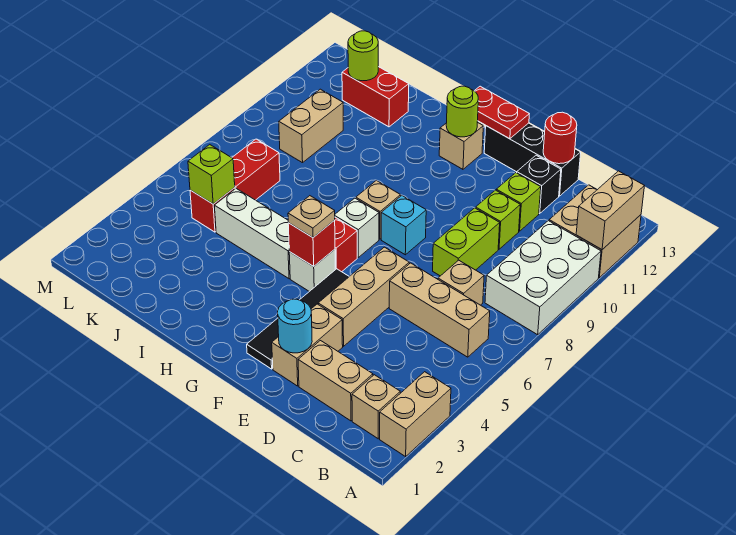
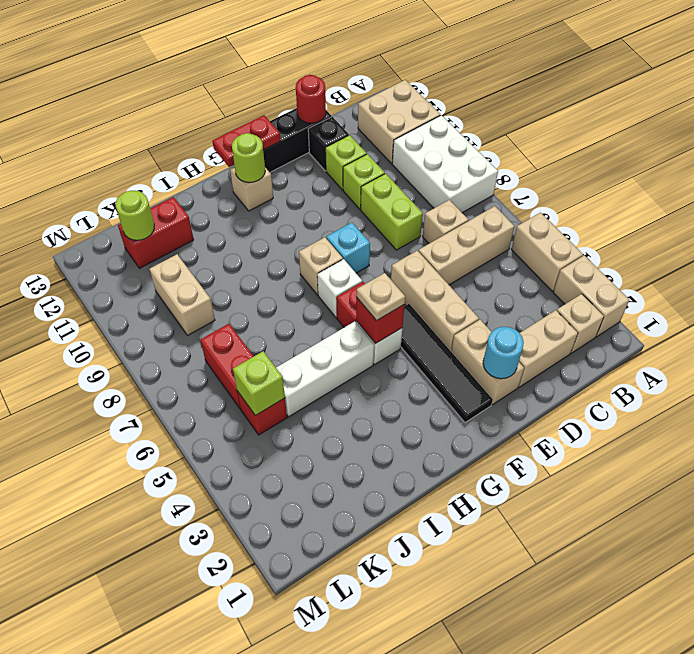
tan 1x2 brick [576,171,644,250] -> tan 1x2 brick moved to [511,213,583,291]

